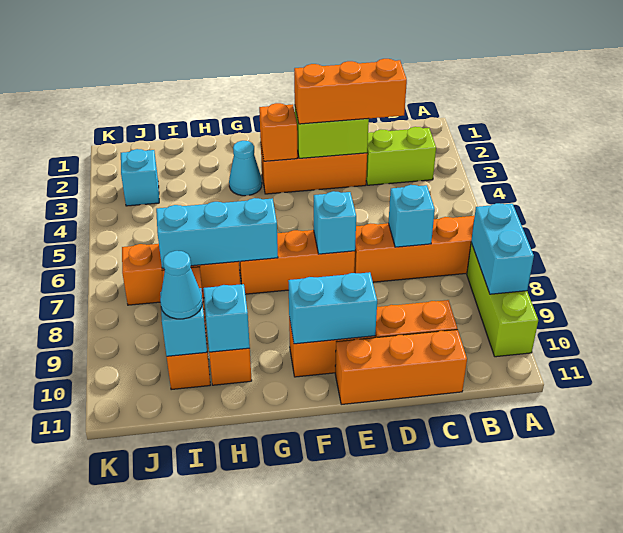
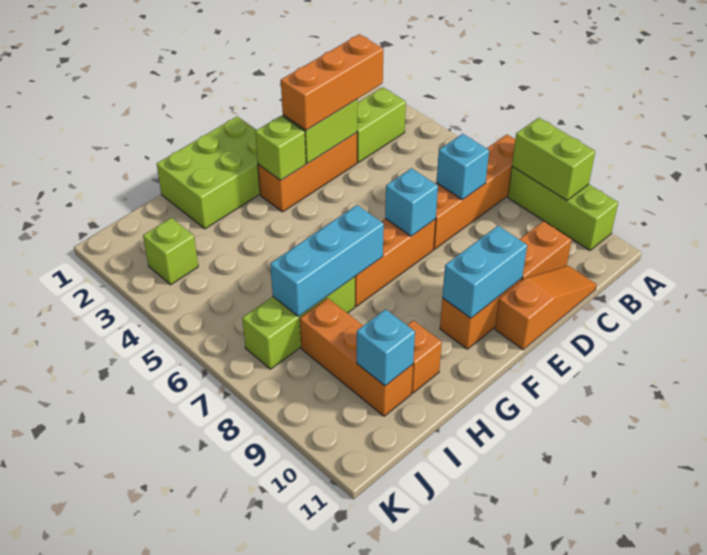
cyan 1x2 brick [471,203,534,294] -> lime 1x2 brick [512,118,595,200]
orange 1x3 brick [335,330,467,404] -> orange 1x3 slope [495,266,597,350]
none -> lime 2x3 brick [157,116,260,229]
orange 1x1 brick [259,103,297,161] -> lime 1x1 brick [255,116,306,180]
cyan 1x1 cone [229,141,262,196] -> none
orange 1x3 brick [122,244,240,305] -> lime 1x3 brick [242,277,355,369]
cyan 1x1 brick [203,284,250,352] -> none
cyan 1x1 cone [160,251,203,319] -> none
cyan 1x1 brick [121,149,159,206] -> lime 1x1 brick [143,218,198,285]

